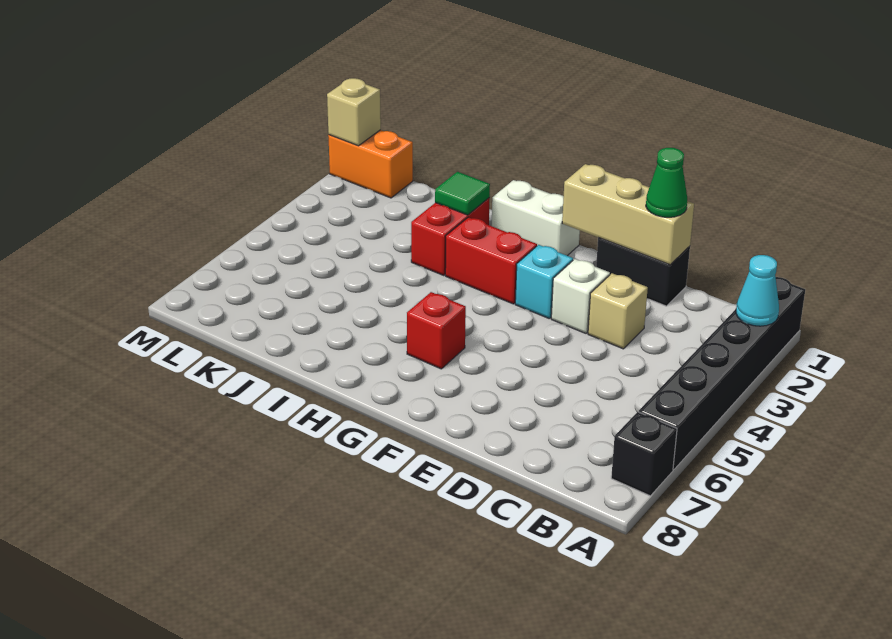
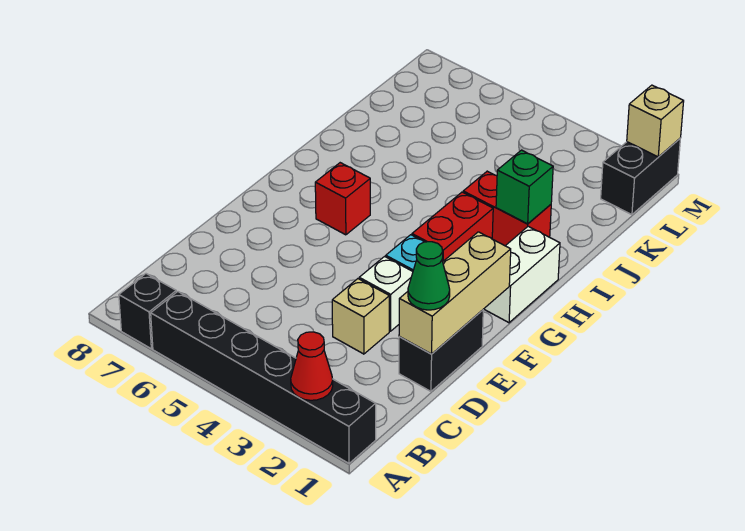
cyan 1x1 cone [736,255,779,326] -> red 1x1 cone [291,332,333,400]
green 1x1 tile [435,172,490,215] -> green 1x1 brick [496,150,553,224]
orange 1x2 brick [328,130,413,198] -> black 1x2 brick [601,139,680,215]

